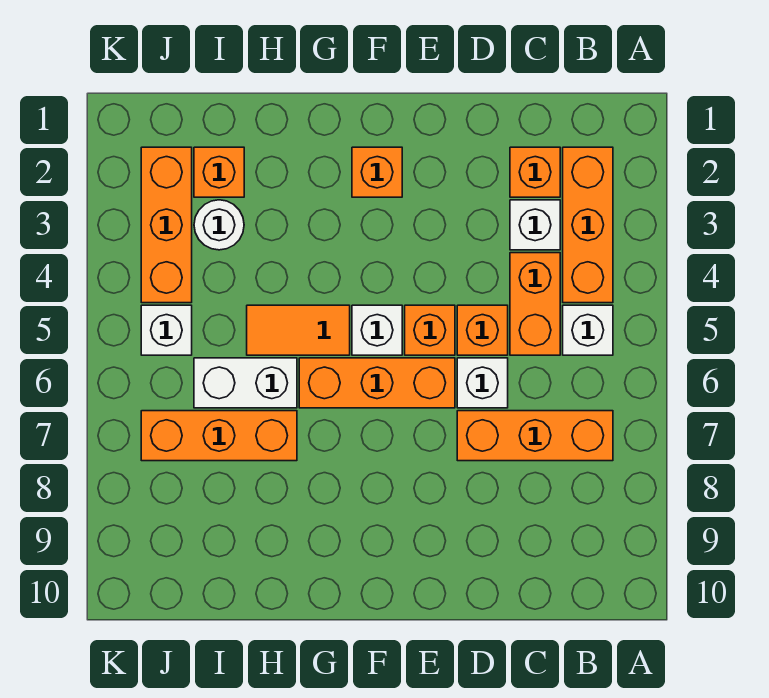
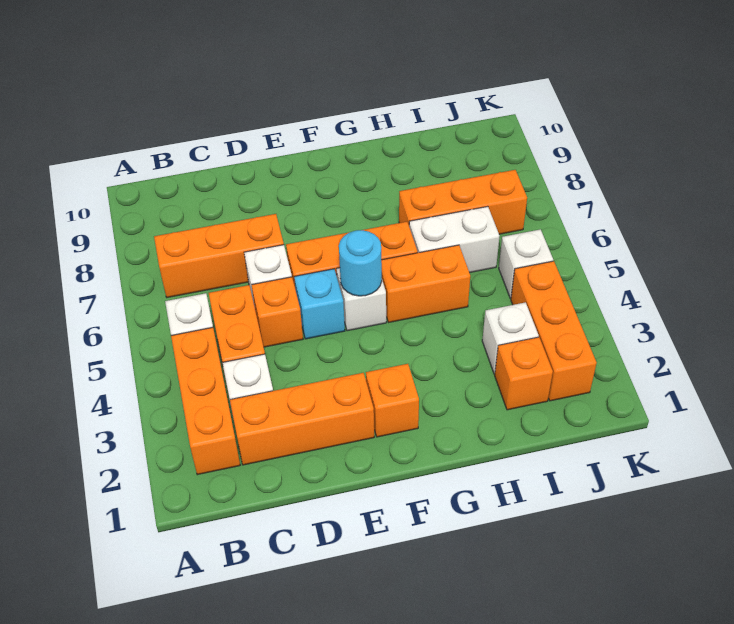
orange 1x1 brick [510,147,560,197] -> orange 1x3 brick [230,373,374,465]
orange 1x1 brick [405,305,455,355] -> cyan 1x1 brick [294,269,345,339]
none -> cyan 1x1 round brick [339,230,382,296]
orange 1x2 tile [247,305,350,355] -> orange 1x2 brick [381,245,470,323]
white 1x1 round brick [194,200,244,250] -> white 1x1 brick [482,302,539,374]

